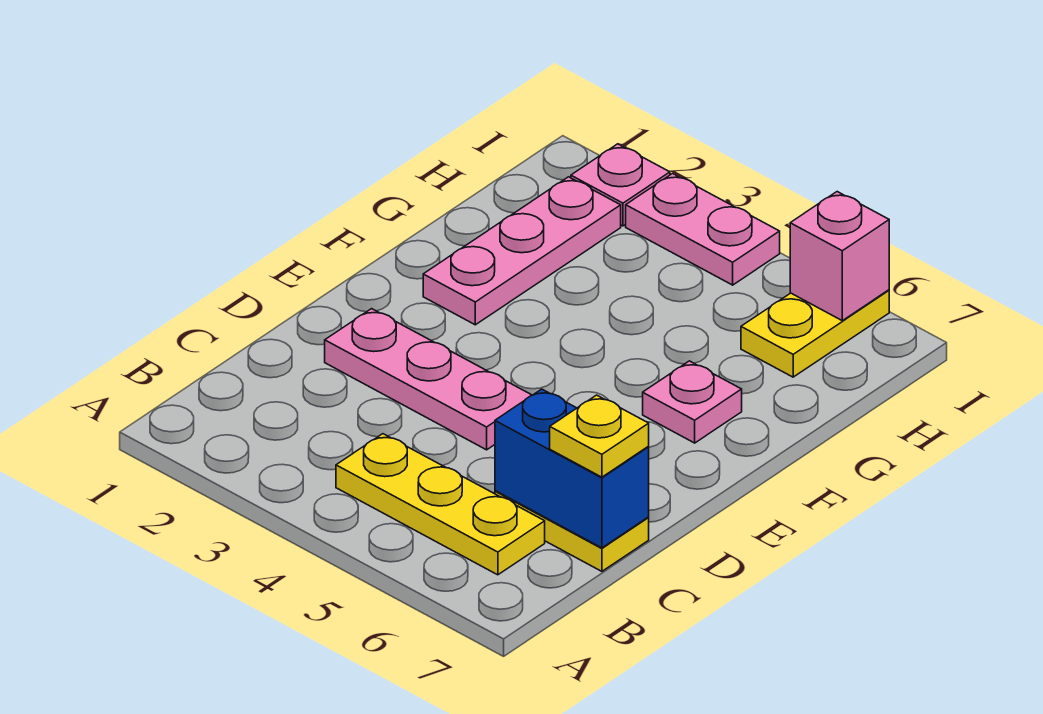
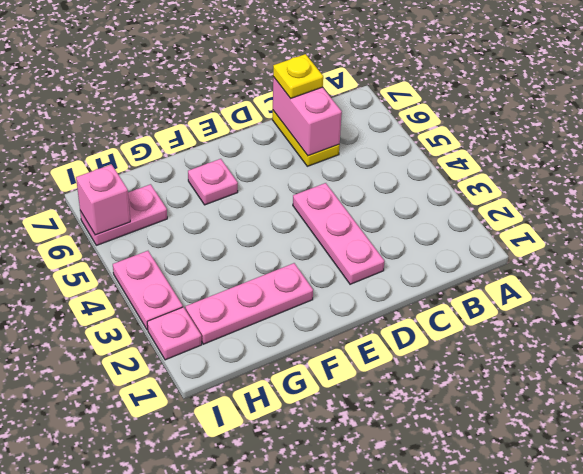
yellow 1x3 plate [336,434,545,575] -> none
blue 1x2 brick [495,389,649,548] -> pink 1x2 brick [273,77,342,156]
yellow 1x2 plate [741,290,889,377] -> pink 1x2 plate [80,184,167,245]

